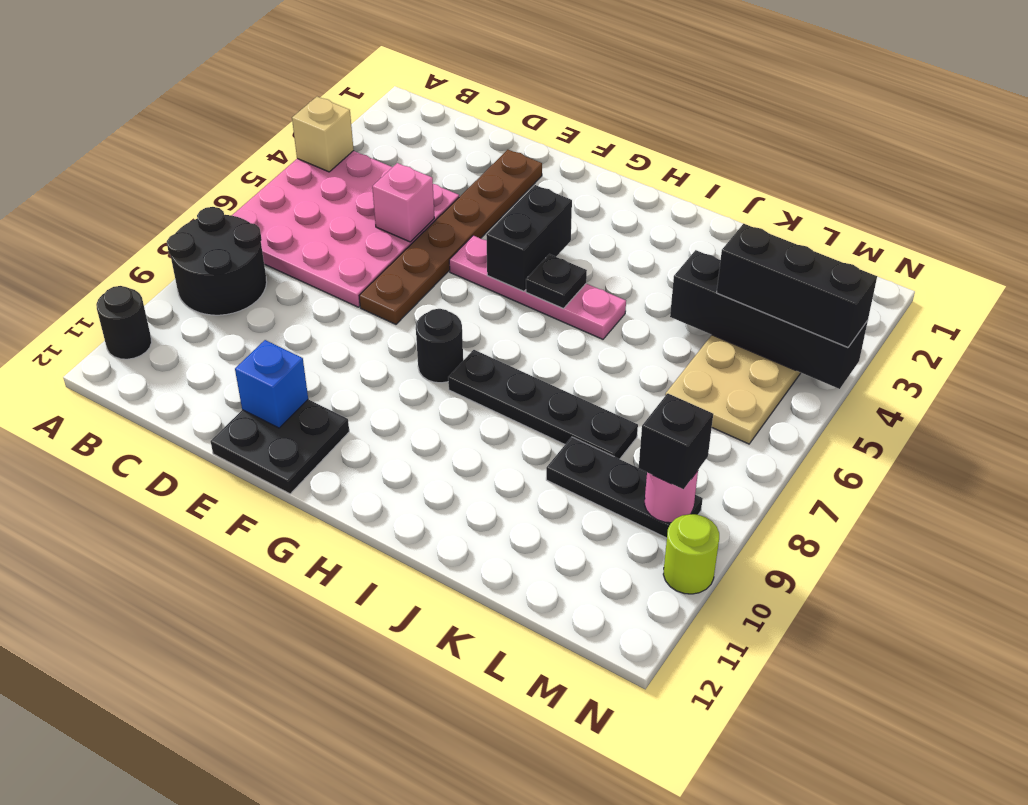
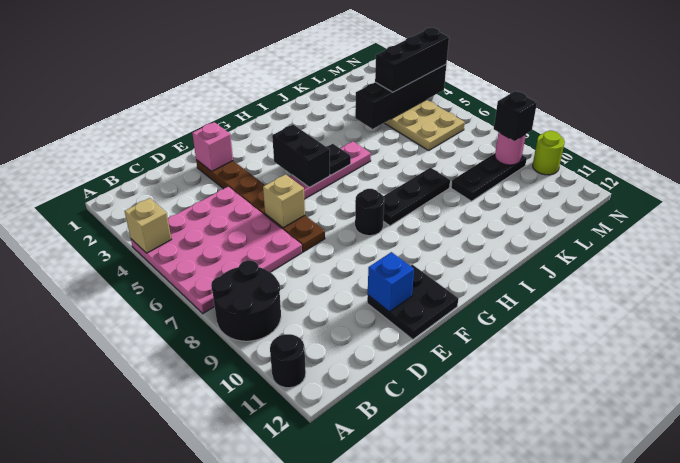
pink 1x1 brick [372,163,434,242] -> pink 1x1 brick moved to [192,122,233,171]
none -> tan 1x1 brick [263,174,305,228]
black 1x4 plate [448,350,638,459] -> black 1x3 plate [383,168,450,226]

